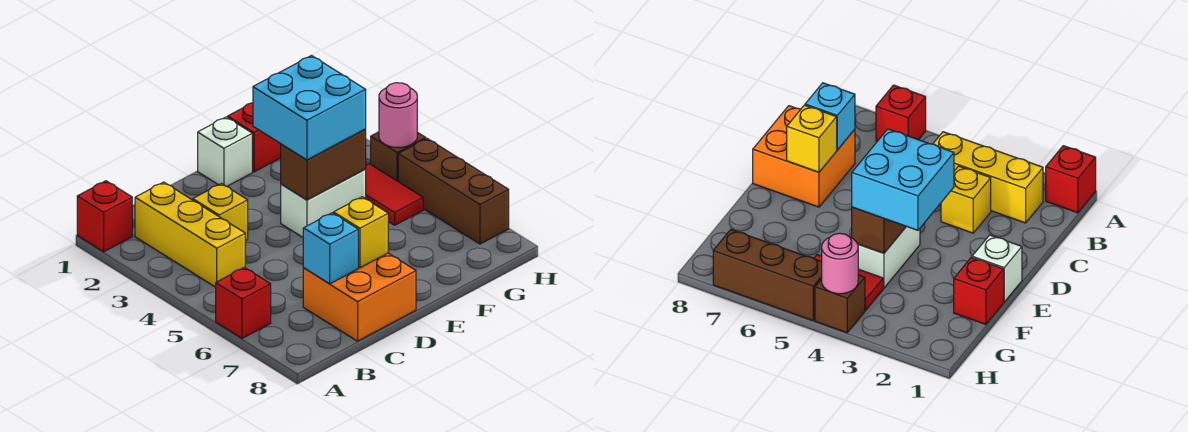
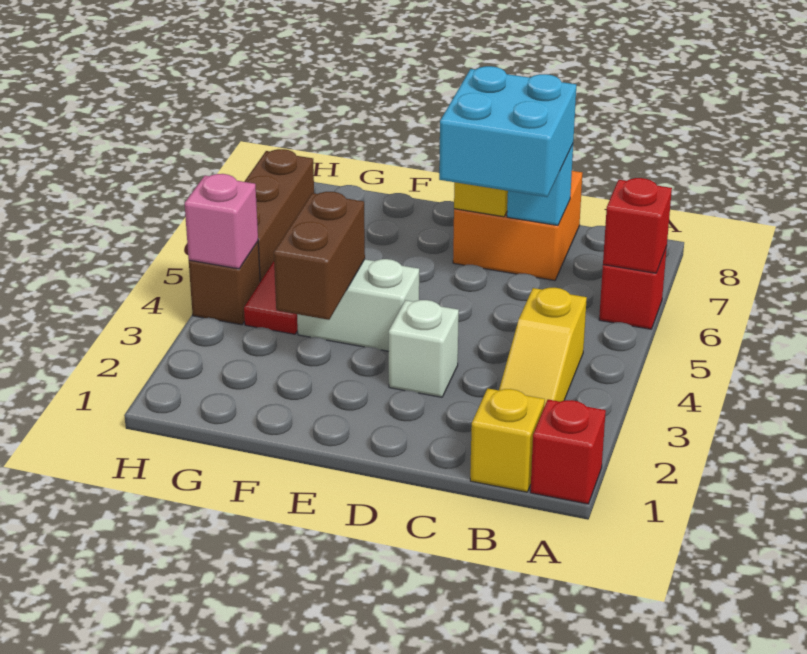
yellow 1x3 brick [135,182,245,287] -> yellow 1x3 slope [499,288,587,407]
yellow 1x1 brick [193,184,248,241] -> yellow 1x1 brick moved to [470,388,545,492]
white 1x1 brick [198,117,252,186] -> white 1x1 brick moved to [389,300,459,397]
cyan 2x2 brick [253,56,366,160] -> cyan 2x2 brick moved to [439,66,576,197]
brown 1x2 brick [281,129,366,200] -> brown 1x2 brick turned to [274,192,365,320]
red 1x1 brick [228,103,281,172] -> red 1x1 brick moved to [603,178,672,273]
pink 1x1 round brick [379,83,417,147] -> pink 1x1 brick [185,174,258,269]

